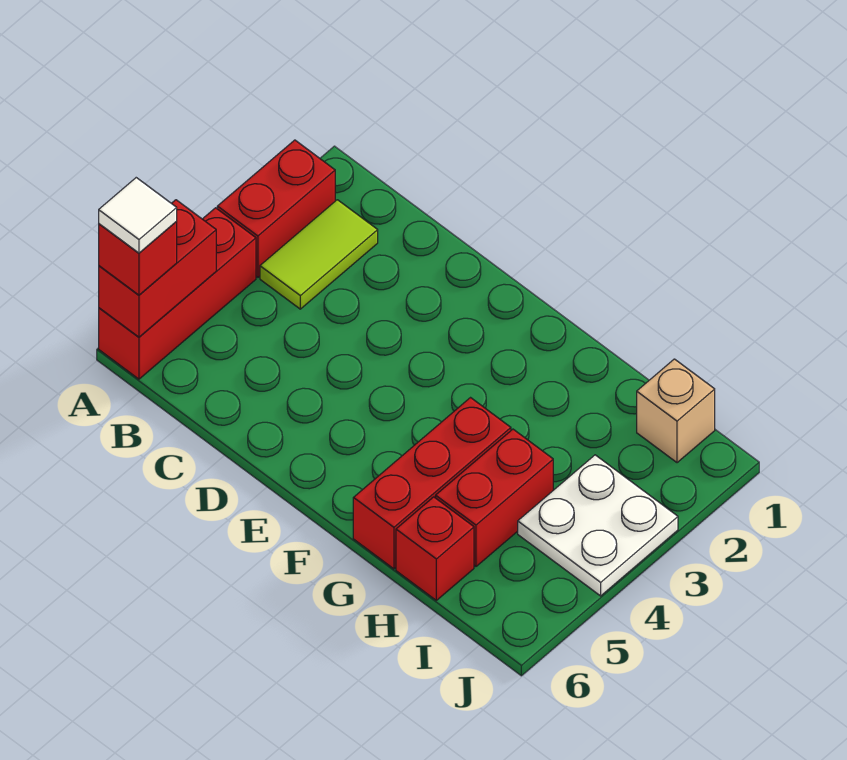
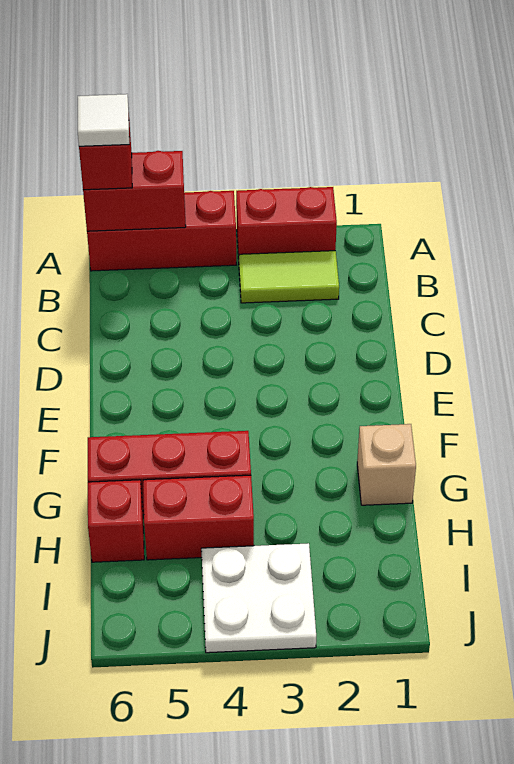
tan 1x1 brick [637,359,715,463] -> tan 1x1 brick moved to [357,424,416,505]

